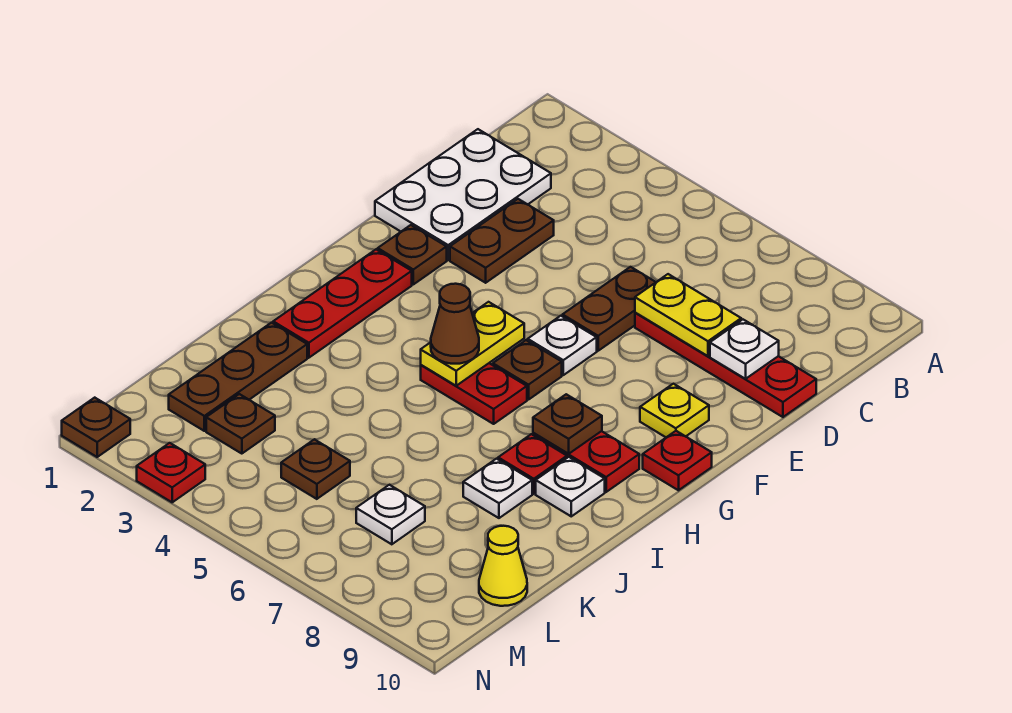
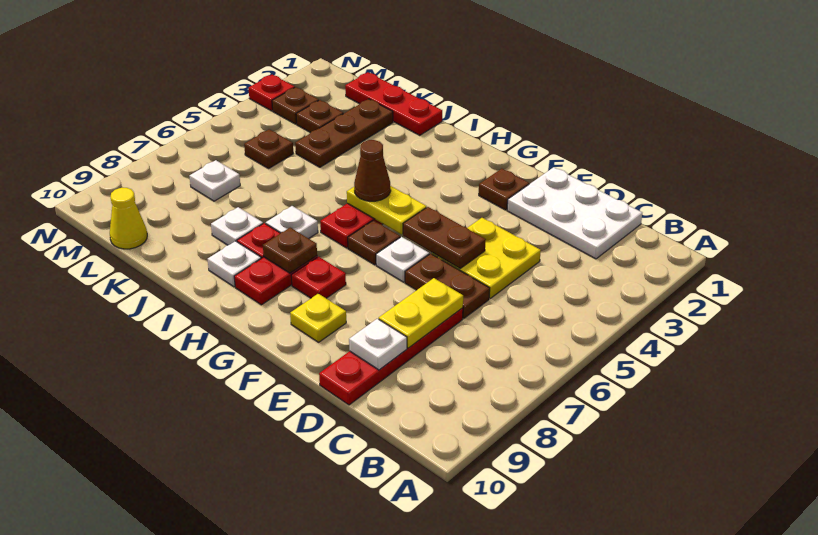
brown 1x2 plate [450,199,554,283] -> brown 1x2 plate moved to [403,207,486,268]
none -> yellow 2x2 plate [432,218,541,298]
red 1x3 plate [273,249,412,358] -> red 1x3 plate moved to [345,72,442,135]
red 1x1 plate [643,431,712,490] -> red 1x1 plate moved to [291,257,346,298]
none -> white 1x1 plate [266,206,318,238]
brown 1x3 plate [169,323,307,431] -> brown 1x3 plate turned to [295,99,393,167]
brown 1x1 plate [62,398,130,457] -> brown 1x1 plate moved to [272,87,319,124]

